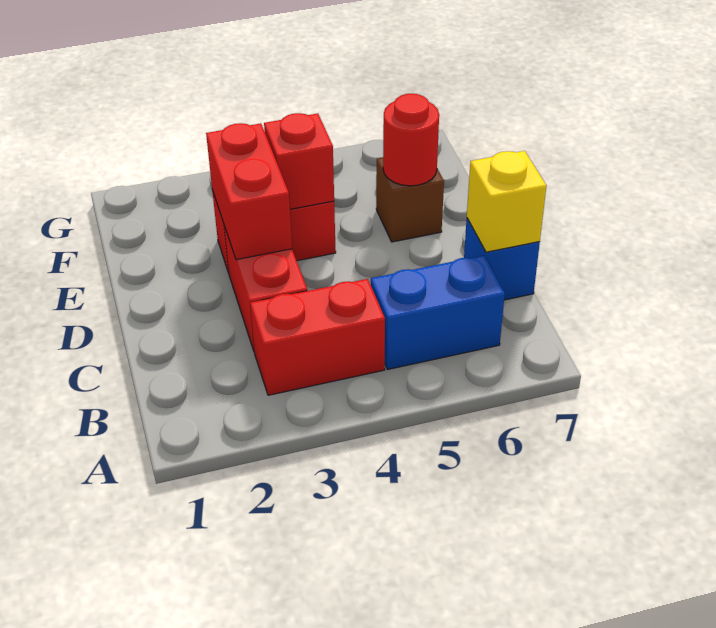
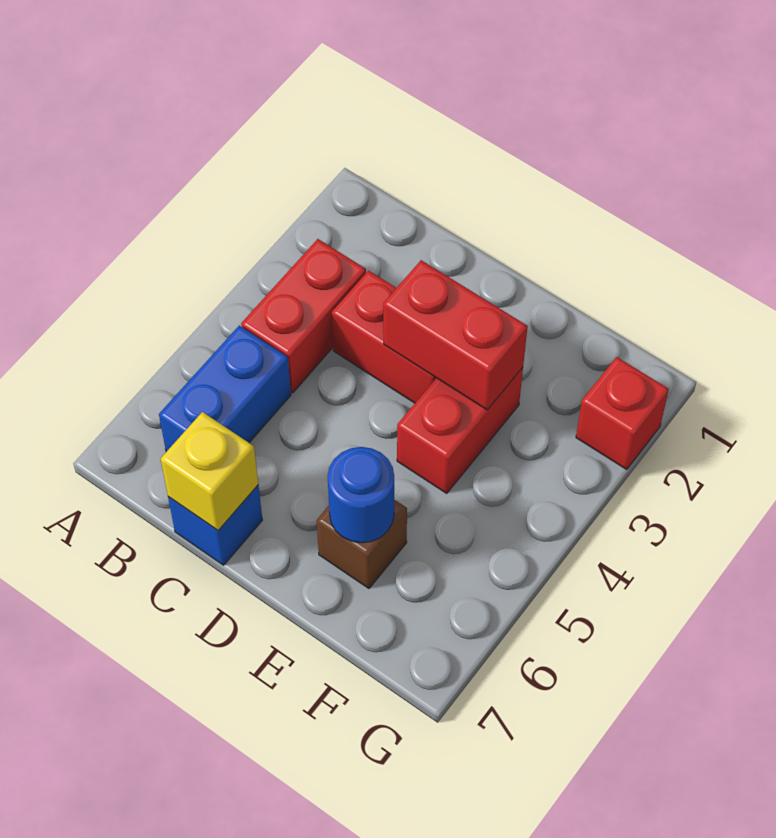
red 1x1 brick [264,113,334,209] -> red 1x1 brick moved to [576,357,669,470]
red 1x1 round brick [383,94,439,186] -> blue 1x1 round brick [328,447,394,543]

